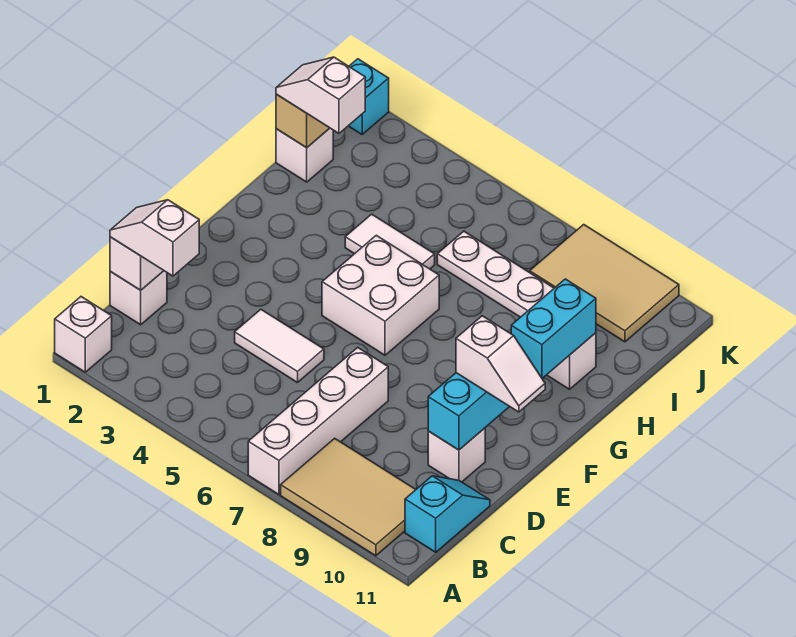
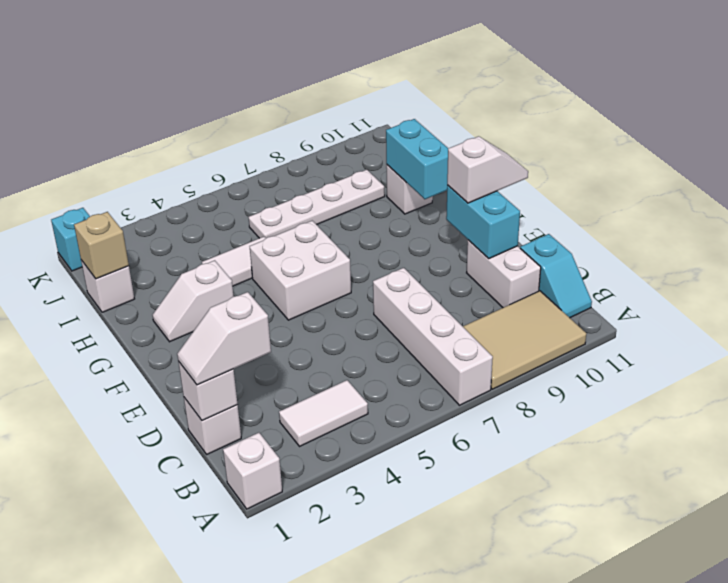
cyan 1x2 slope [405,476,490,552] -> cyan 1x2 slope turned to [520,234,592,318]
white 1x2 tile [235,310,324,383] -> white 1x2 tile moved to [279,380,368,446]
white 1x1 brick [428,428,485,482] -> white 1x2 brick [467,240,541,308]
white 1x2 slope [276,57,365,133] -> white 1x2 slope moved to [153,260,234,342]
tan 2x3 tile [530,225,679,342] -> none

